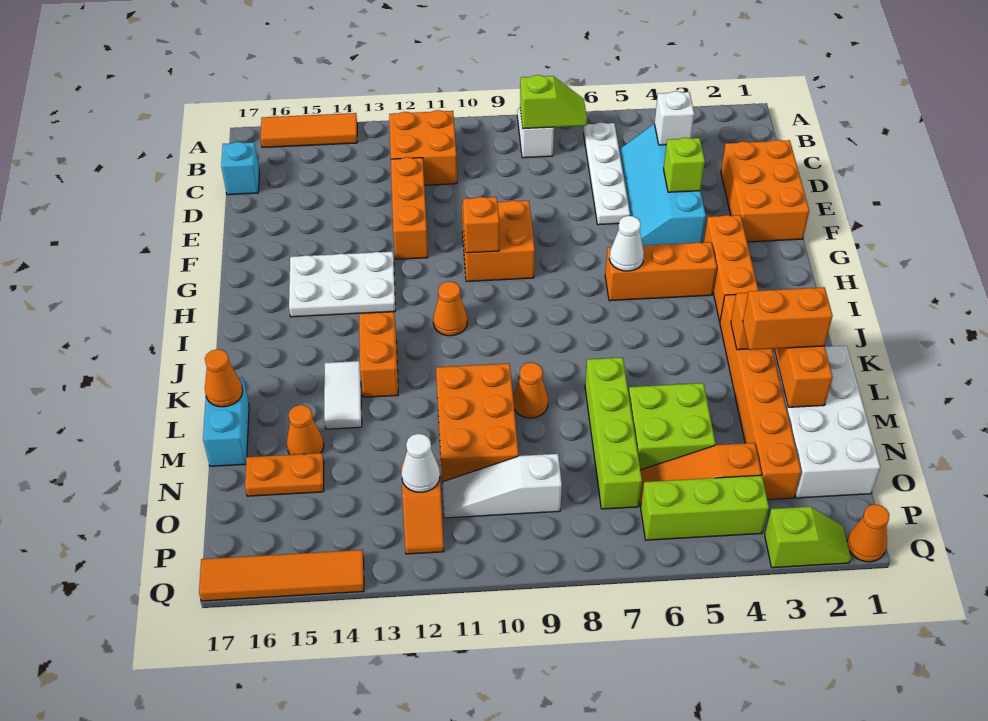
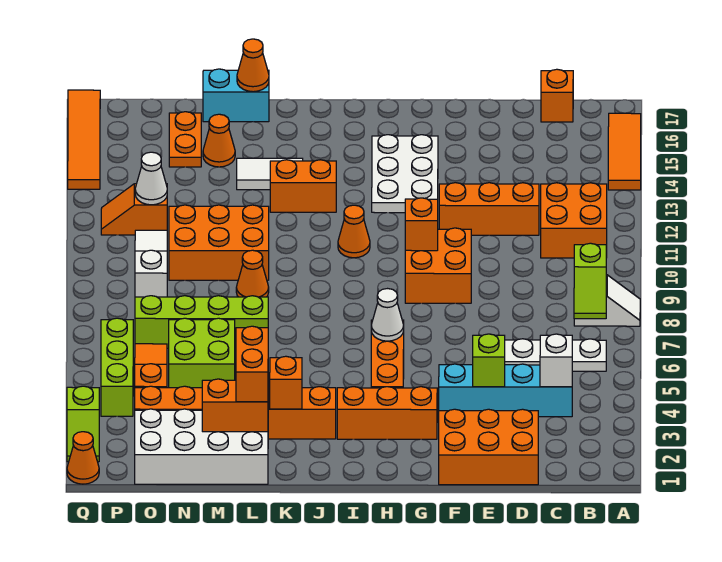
cyan 1x1 brick [221,142,259,195] -> orange 1x1 brick [541,69,573,122]

